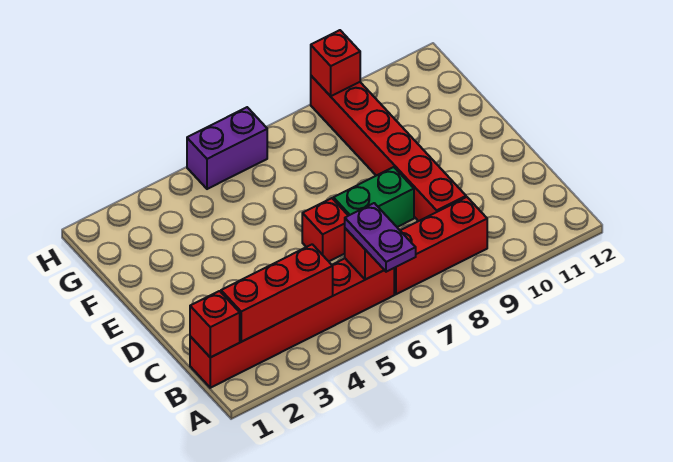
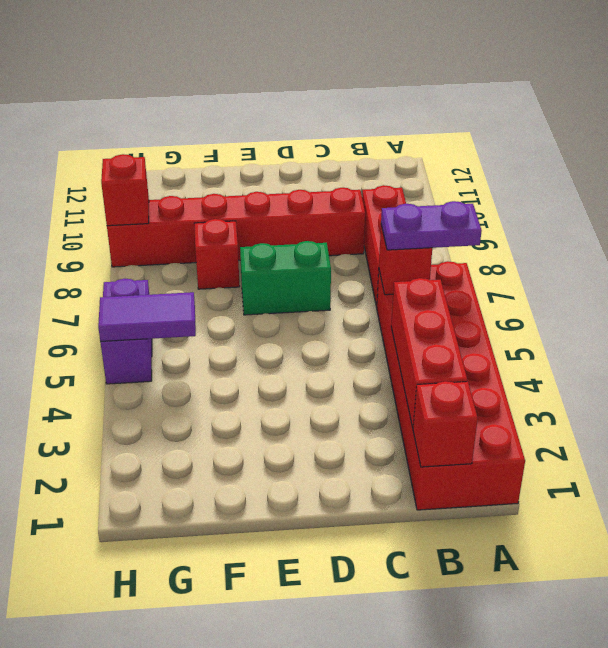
red 1x6 brick [190,258,394,388] -> red 2x6 brick [377,261,525,510]
red 1x1 brick [302,198,348,261] -> red 1x1 brick moved to [194,219,240,289]
green 1x2 brick [333,167,414,227] -> green 1x2 brick turned to [240,241,331,315]
none -> purple 1x2 tile [98,292,196,341]

